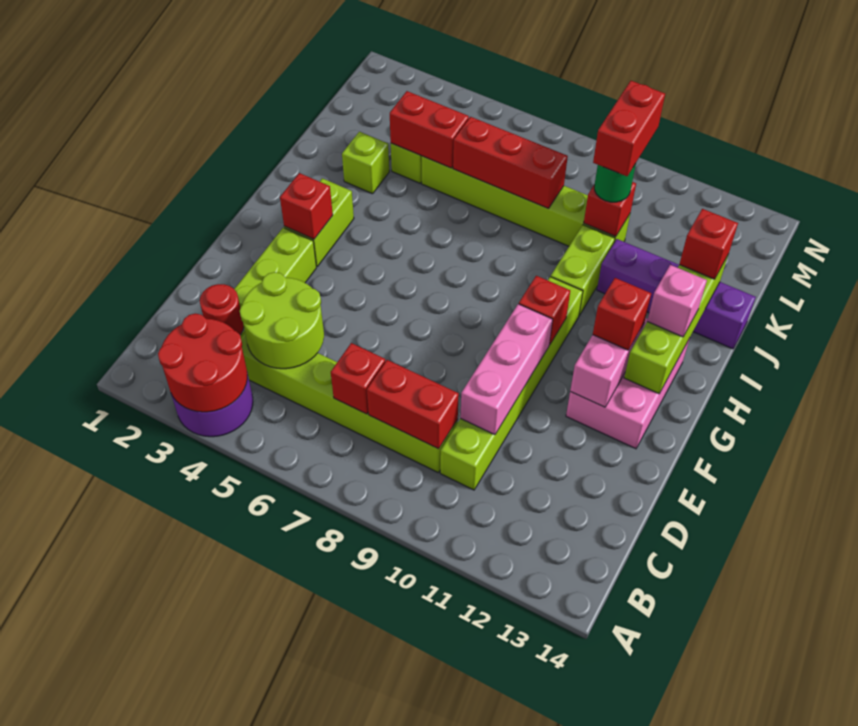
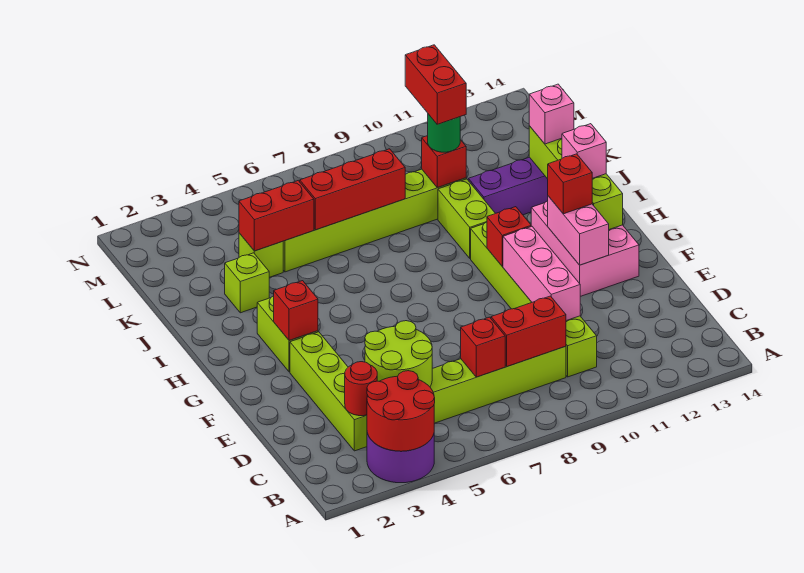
red 1x1 brick [679,209,738,279] -> pink 1x1 brick [529,84,574,144]

